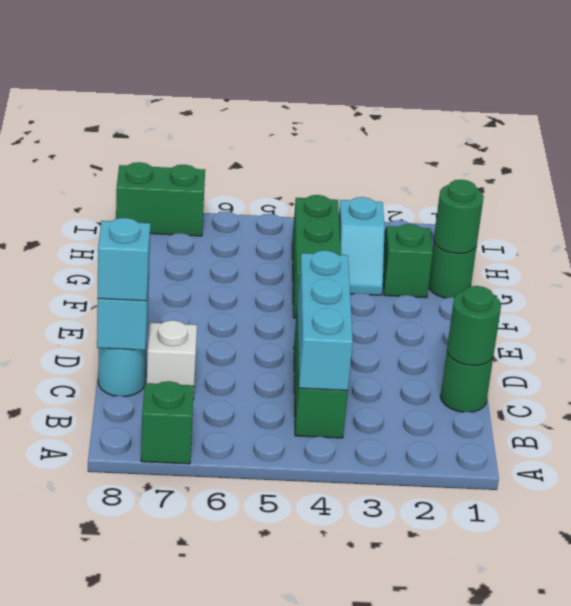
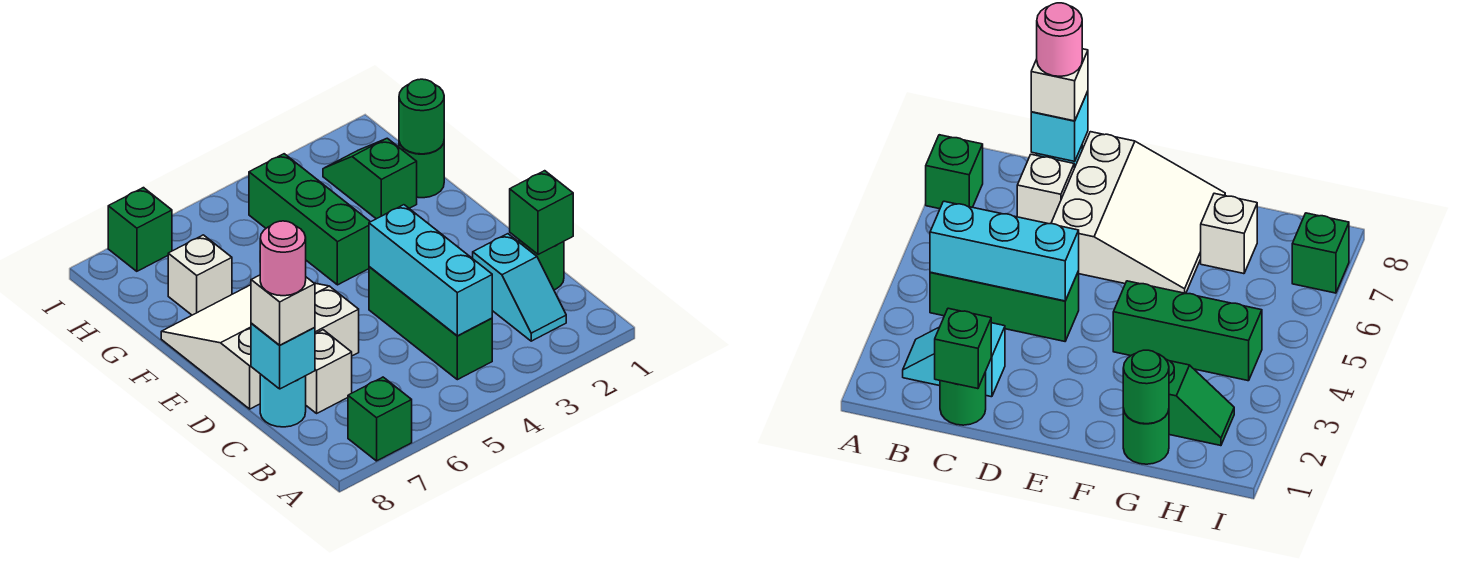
green 1x1 round brick [447,286,501,365] -> green 1x1 brick [510,171,573,255]
cyan 1x1 brick [98,218,150,301] -> white 1x1 brick [251,275,315,345]
none -> pink 1x1 round brick [260,221,306,296]
none -> white 3x3 slope [161,283,359,409]
cyan 1x2 slope [339,197,385,295] -> cyan 1x2 slope moved to [473,234,566,341]
none -> white 1x1 brick [168,235,232,315]
green 1x2 brick [116,162,205,236] -> green 1x1 brick [108,188,172,271]

